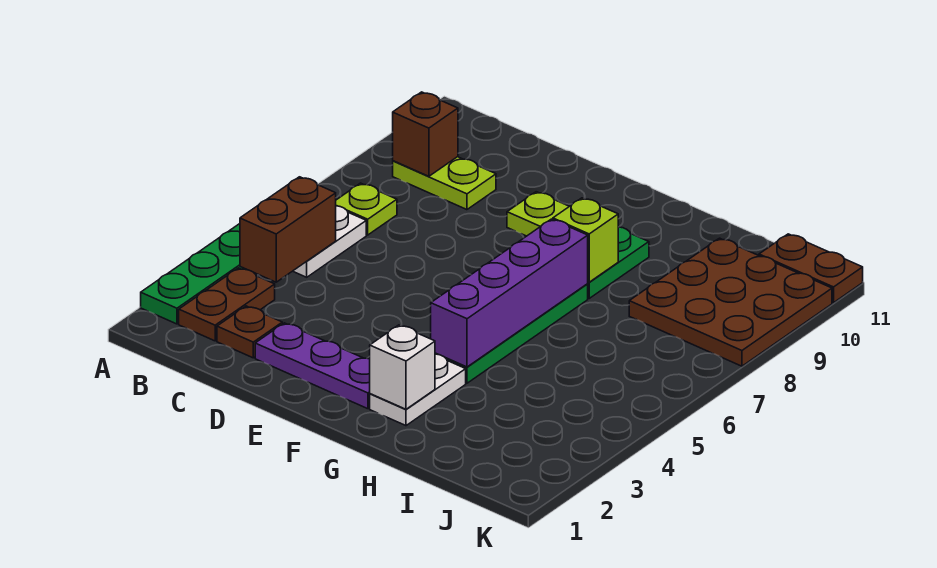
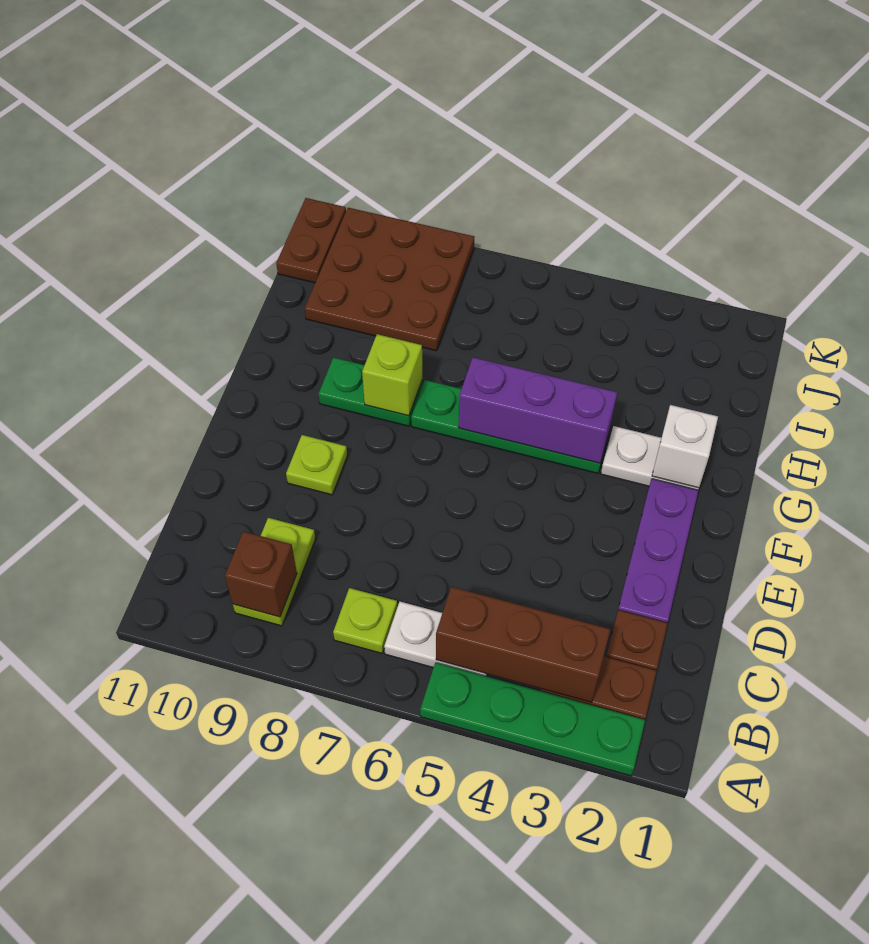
brown 1x2 brick [240,177,336,282] -> brown 1x3 brick [436,587,610,702]
purple 1x4 brick [431,219,588,367] -> purple 1x3 brick [458,357,617,463]

